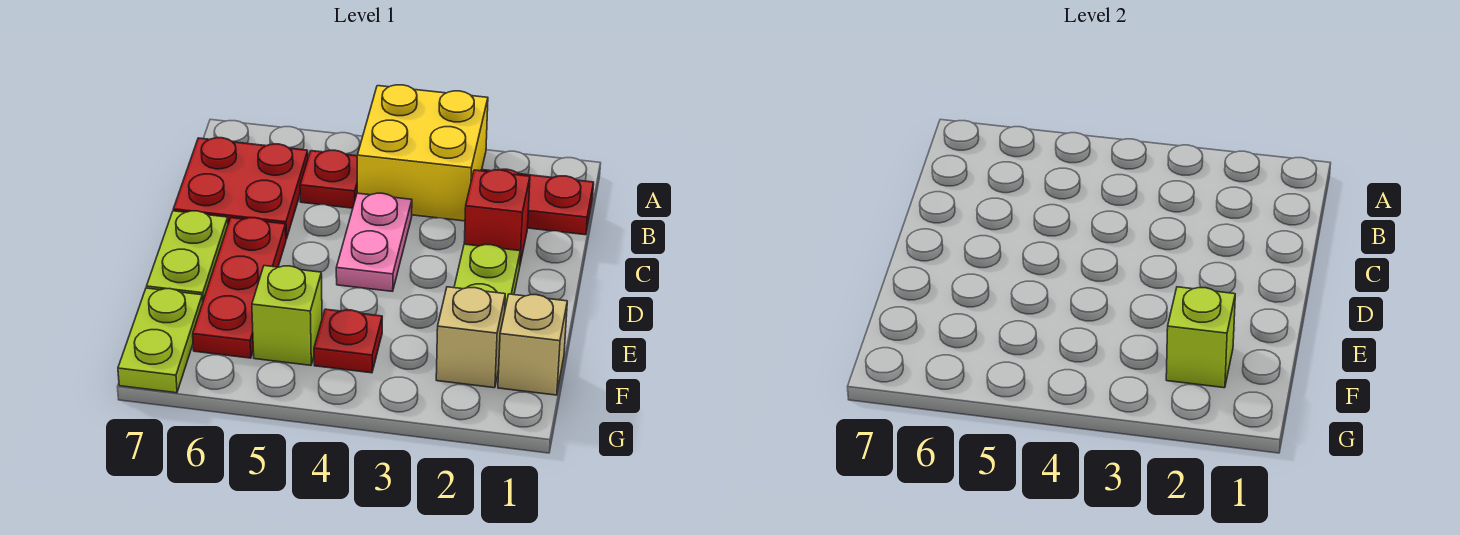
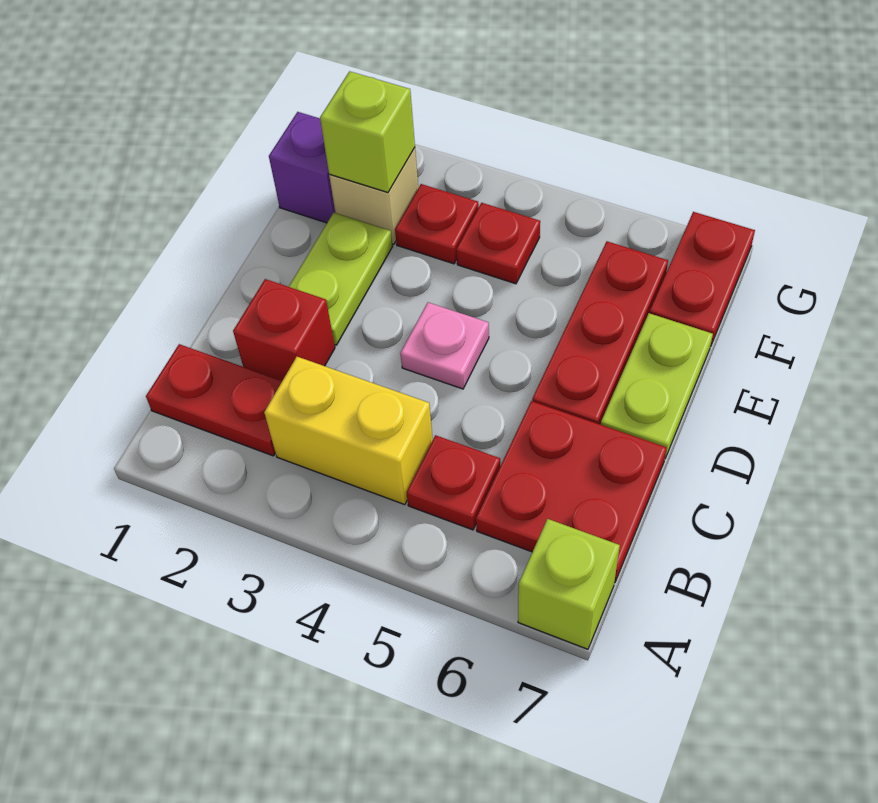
yellow 2x2 brick [357,85,488,221] -> yellow 1x2 brick [264,357,433,505]
pink 1x2 plate [336,193,412,291] -> pink 1x1 plate [400,302,489,389]
tan 1x1 brick [498,294,567,395] -> purple 1x1 brick [269,112,335,223]
none -> red 1x1 plate [395,184,479,264]
lime 1x1 brick [252,266,322,365] -> lime 1x1 brick moved to [518,519,620,649]
lime 1x2 plate [118,288,203,393] -> red 1x2 plate [649,212,755,345]

